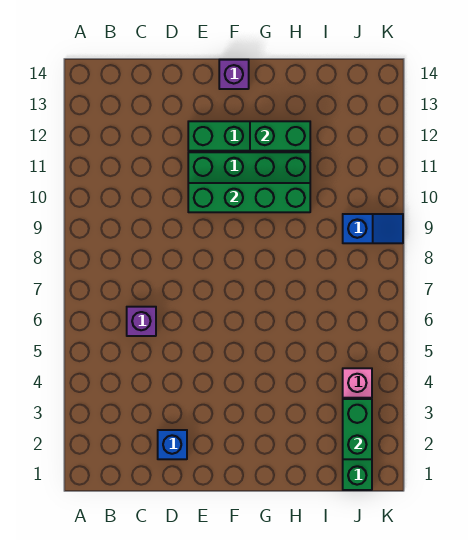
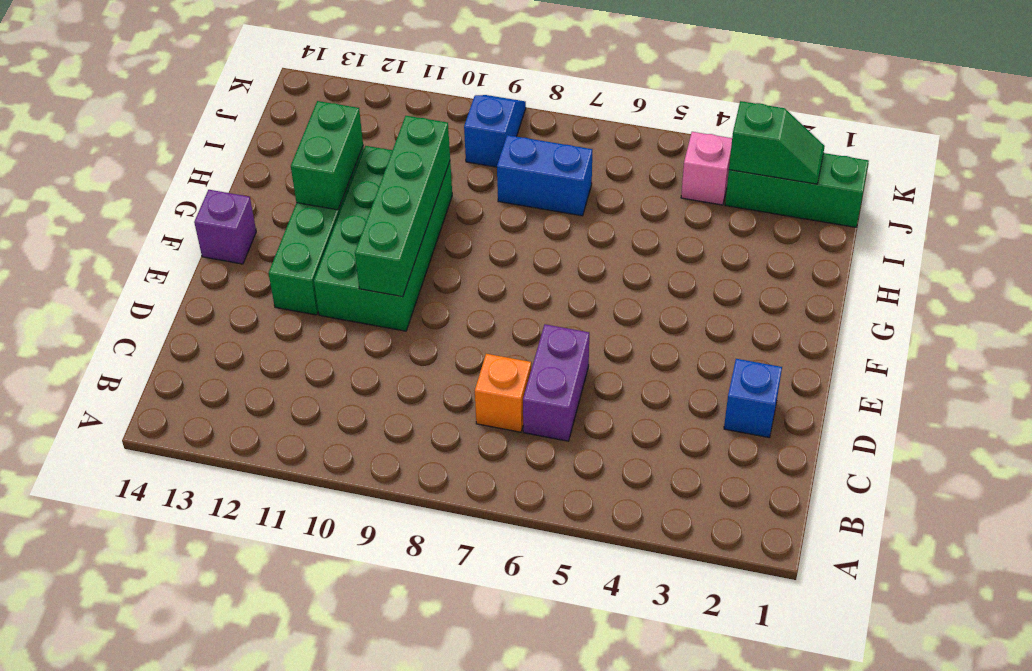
purple 1x1 brick [127,307,156,336] -> purple 1x2 brick [523,324,589,441]
none -> orange 1x1 brick [475,354,531,432]
none -> blue 1x2 brick [497,135,592,216]
green 1x2 brick [343,399,372,459] -> green 1x2 slope [729,101,825,184]

